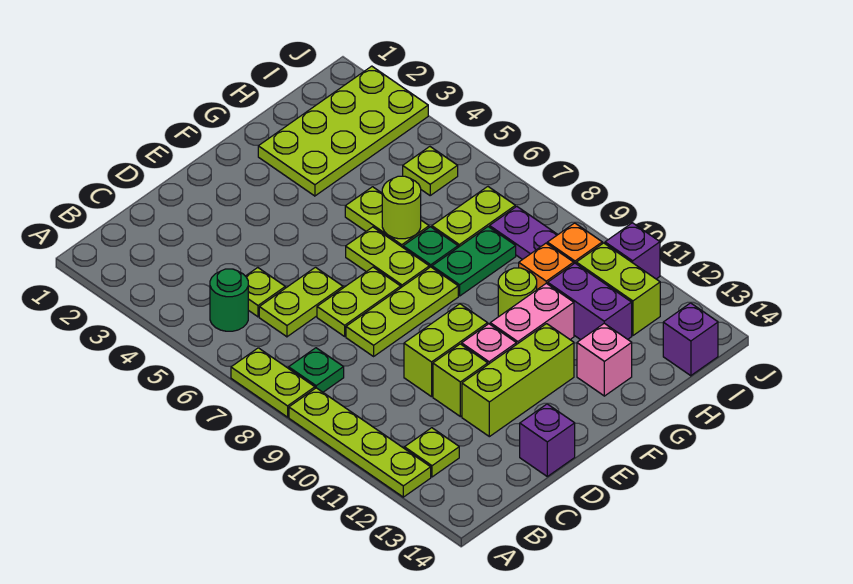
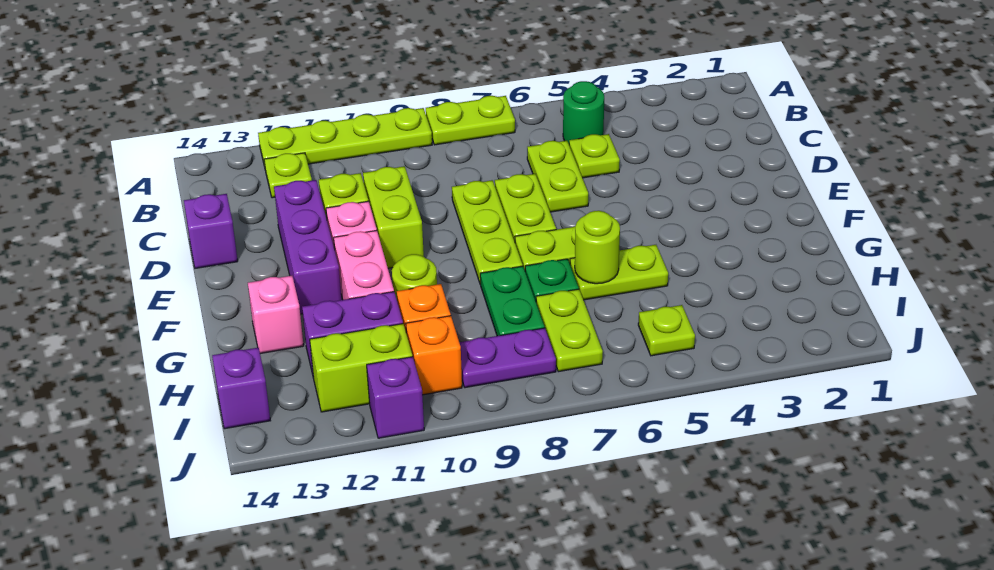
green 1x1 plate [289,348,344,392] -> none
lime 1x3 brick [462,324,574,437] -> purple 1x3 brick [274,180,342,314]
lime 2x4 plate [258,66,428,196] -> none

